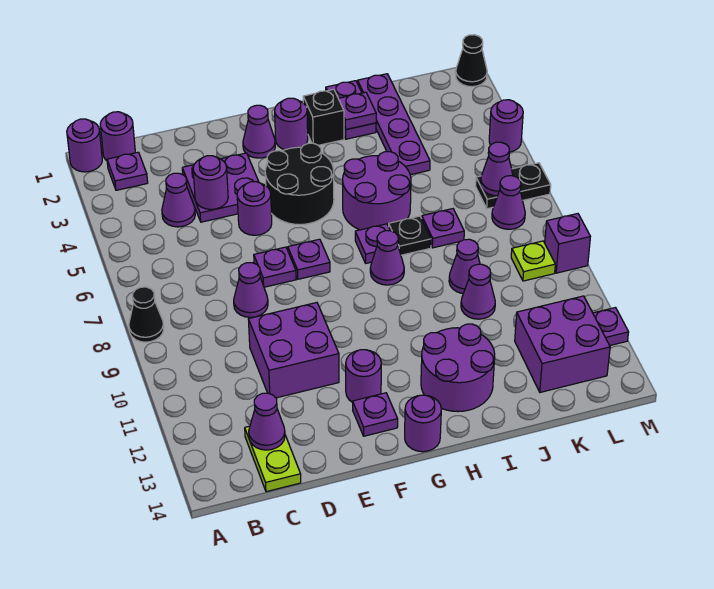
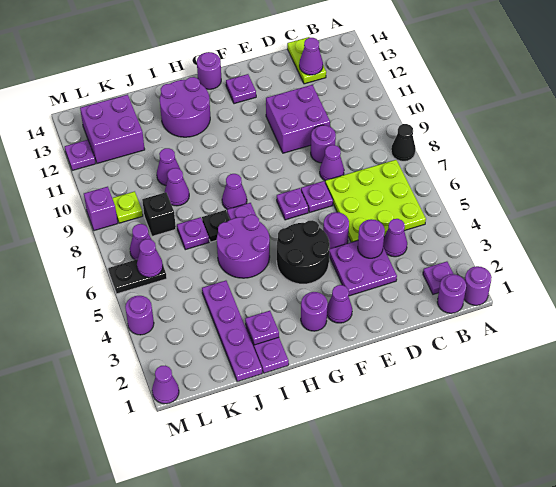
none -> lime 3x3 plate [325,160,426,242]
purple 1x1 round brick [346,350,381,403] -> purple 1x1 round brick moved to [311,125,336,163]
black 1x1 brick [303,89,344,145] -> black 1x1 brick moved to [142,192,176,236]
black 1x1 cone [456,35,487,87] -> purple 1x1 cone [152,366,179,404]

